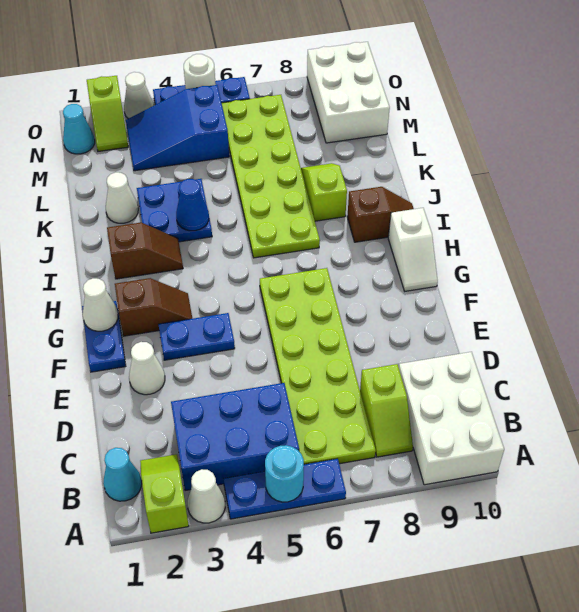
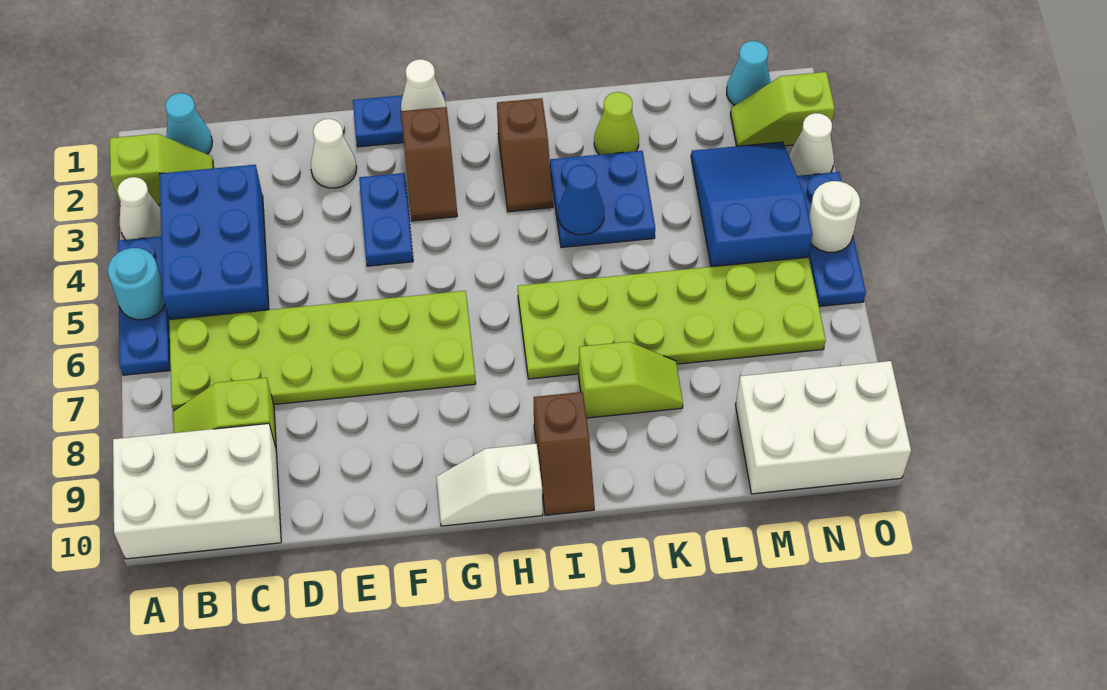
white 1x1 cone [106,172,138,223] -> lime 1x1 cone [594,92,639,155]

